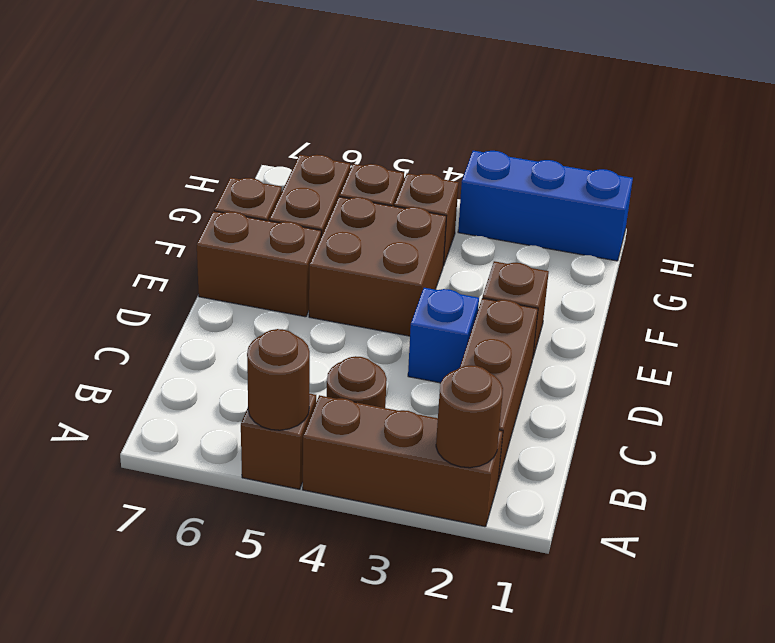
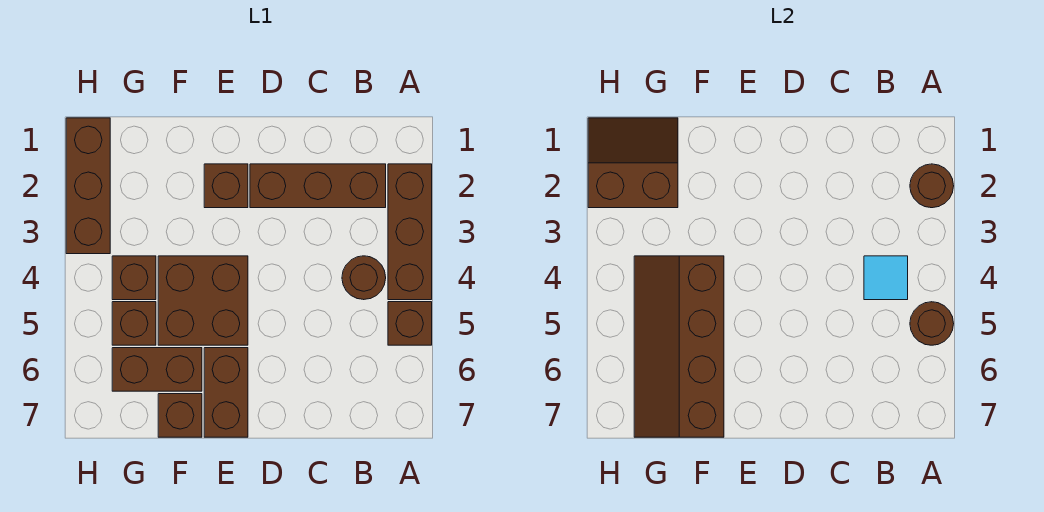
none -> cyan 1x1 tile [864,256,908,300]
blue 1x1 brick [408,288,479,383] -> none
none -> brown 2x4 slope [634,256,724,437]
none -> brown 2x2 slope [588,118,678,208]
blue 1x3 brick [458,151,633,261] -> brown 1x3 brick [66,118,110,254]

